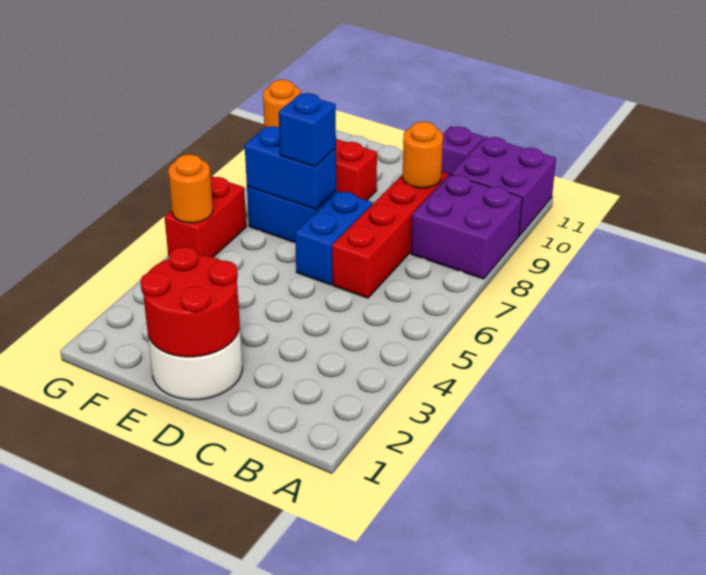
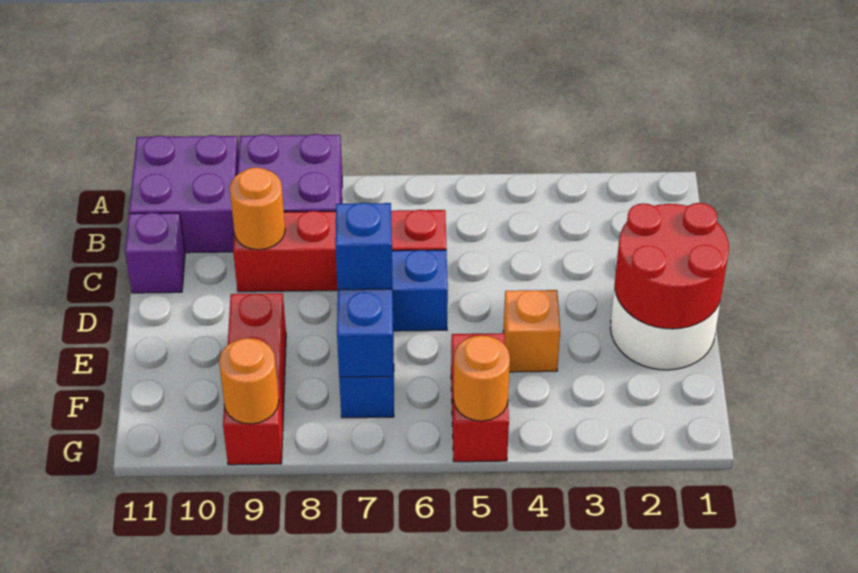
none -> orange 1x1 brick [503,290,560,372]
red 1x2 brick [164,176,246,257] -> red 1x2 brick turned to [451,333,509,462]

